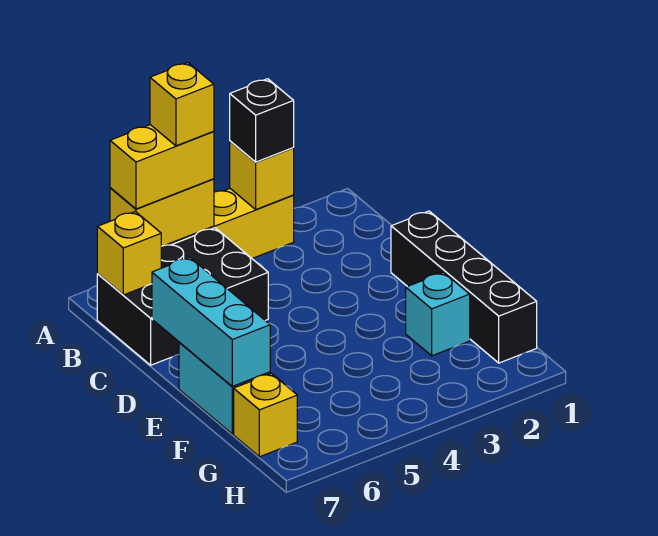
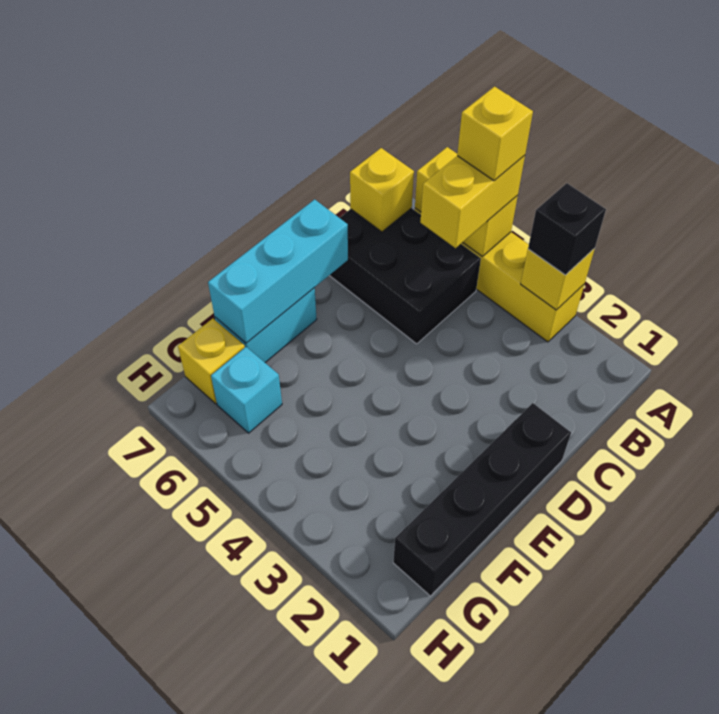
yellow 1x2 brick [110,125,214,209] -> yellow 1x2 brick turned to [420,155,525,248]
cyan 1x1 brick [406,272,470,356] -> cyan 1x1 brick moved to [211,347,282,433]

